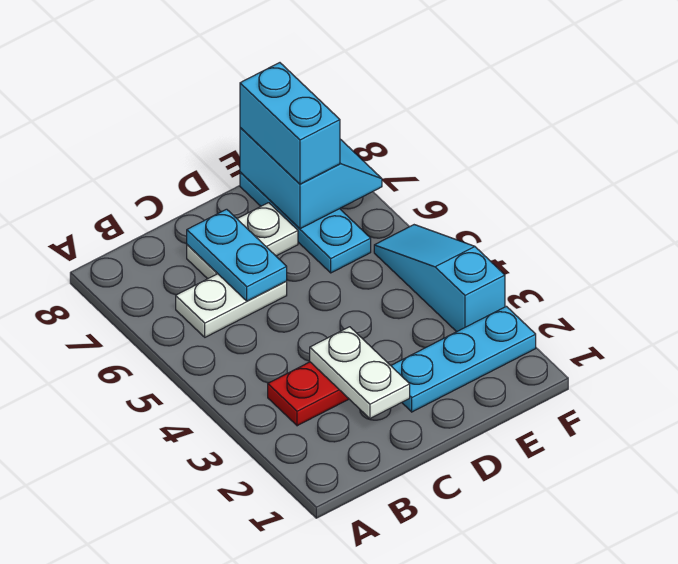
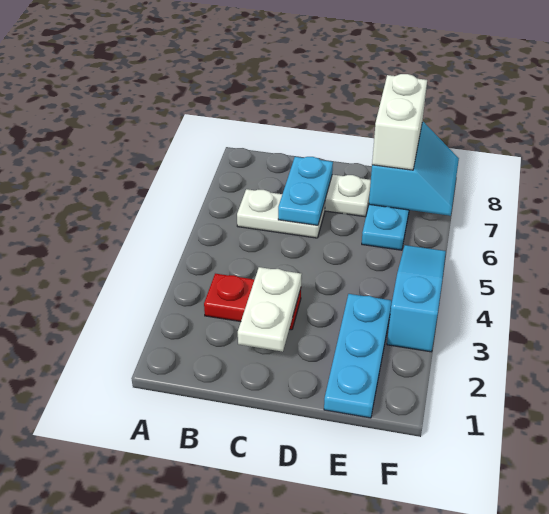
cyan 1x3 plate [391,306,536,412] -> cyan 1x3 plate turned to [324,294,392,418]
cyan 1x2 brick [240,63,340,184] -> white 1x2 brick [372,74,427,170]

